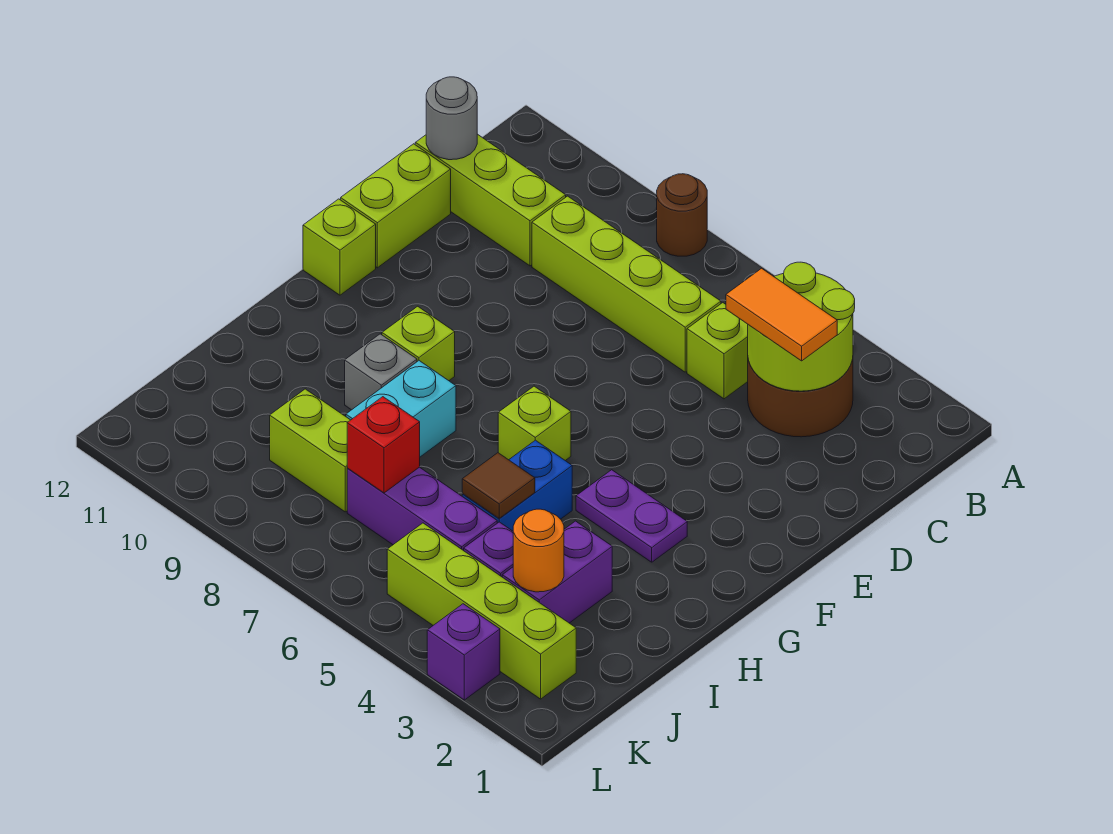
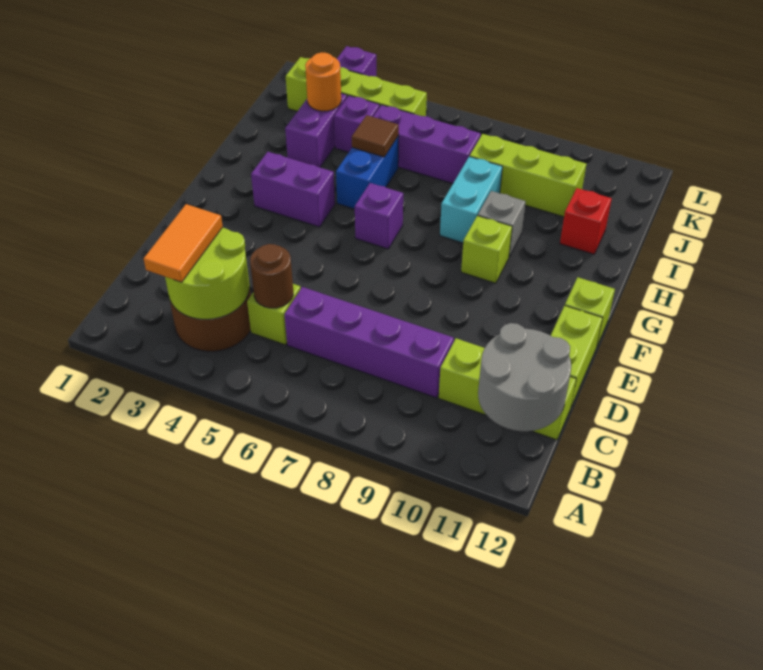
brown 1x1 round brick [657,174,707,256] -> brown 1x1 round brick moved to [250,244,293,308]
orange 1x2 tile [726,268,837,361] -> orange 1x2 tile turned to [144,204,223,282]
lime 1x4 brick [532,196,721,372] -> purple 1x4 brick [284,287,454,398]
grey 1x1 round brick [426,77,477,160] -> grey 2x2 round brick [478,323,571,431]
purple 1x2 plate [576,470,687,562] -> purple 1x2 brick [251,152,335,227]
lime 1x1 brick [498,386,571,461] -> purple 1x1 brick [355,183,403,249]
red 1x1 brick [347,397,420,493] -> red 1x1 brick moved to [560,188,612,254]
lime 1x2 brick [270,389,350,512] -> lime 1x3 brick [470,134,586,217]

